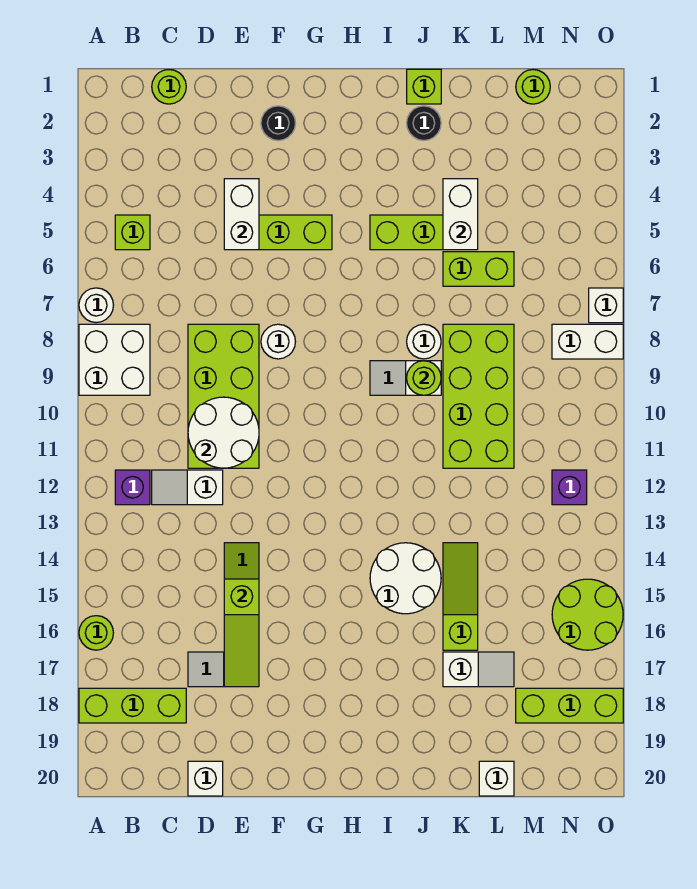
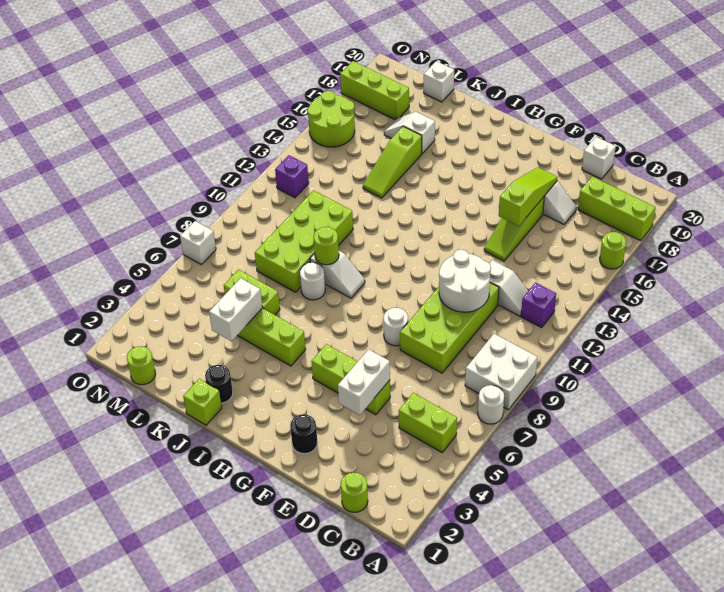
lime 1x1 brick [115,215,150,250] -> lime 1x2 brick [399,393,457,452]
white 2x2 round brick [370,543,441,614] -> none
white 1x2 brick [552,324,623,359] -> none

